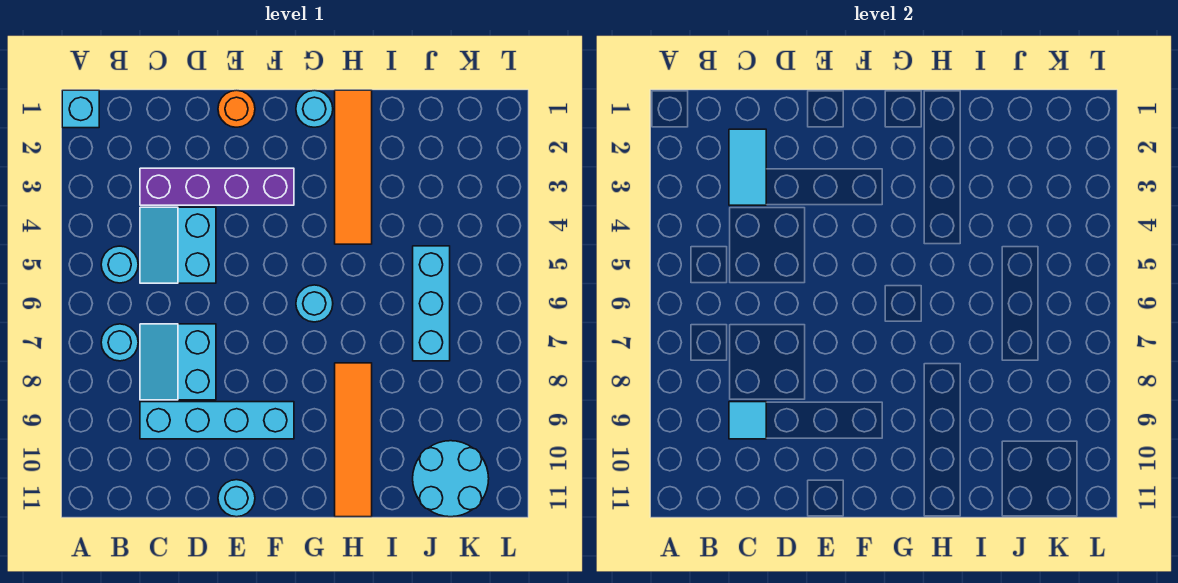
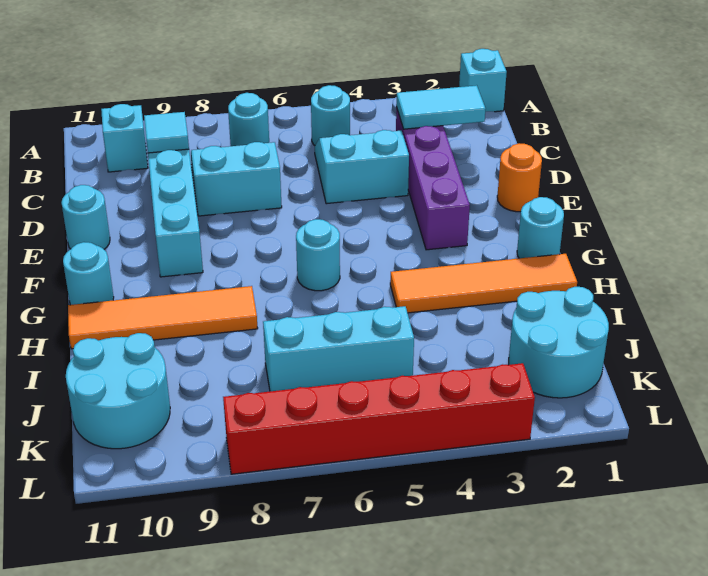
none -> cyan 1x1 brick [101,104,148,172]
none -> cyan 1x1 round brick [63,242,114,305]
none -> cyan 2x2 round brick [509,287,609,398]
none -> red 1x6 brick [223,363,535,474]

